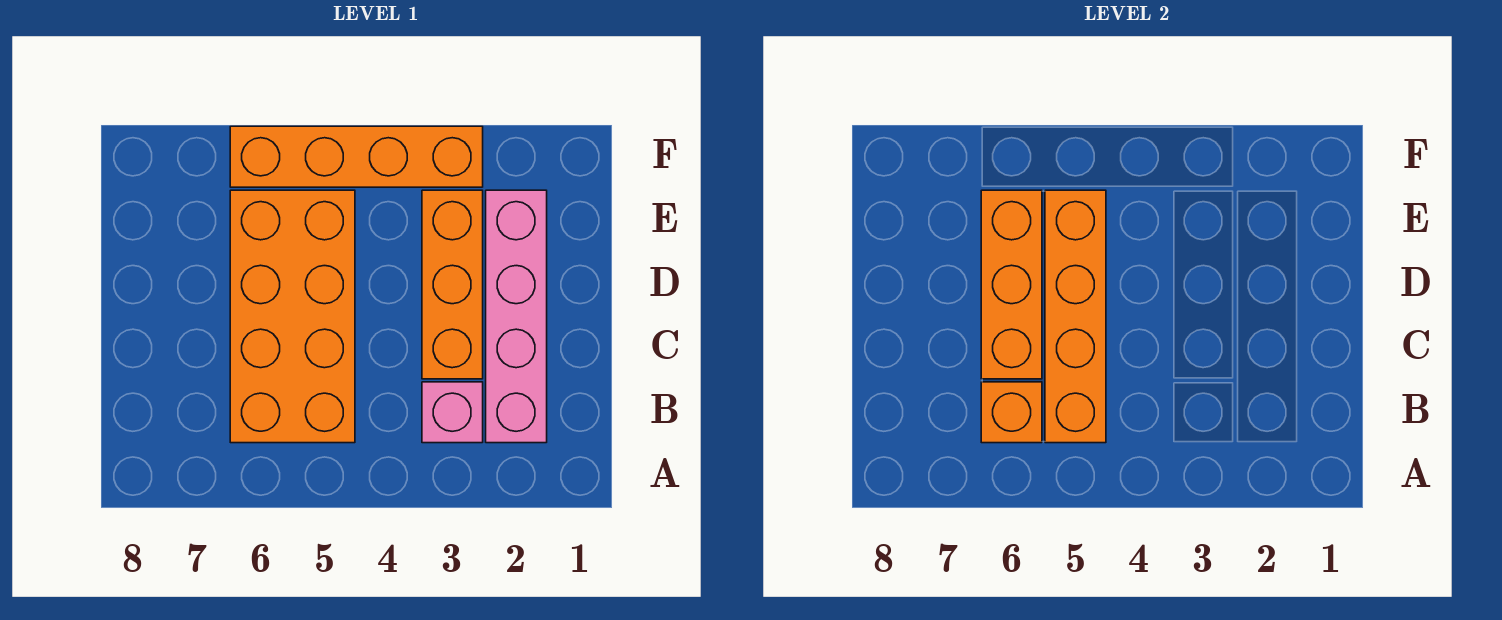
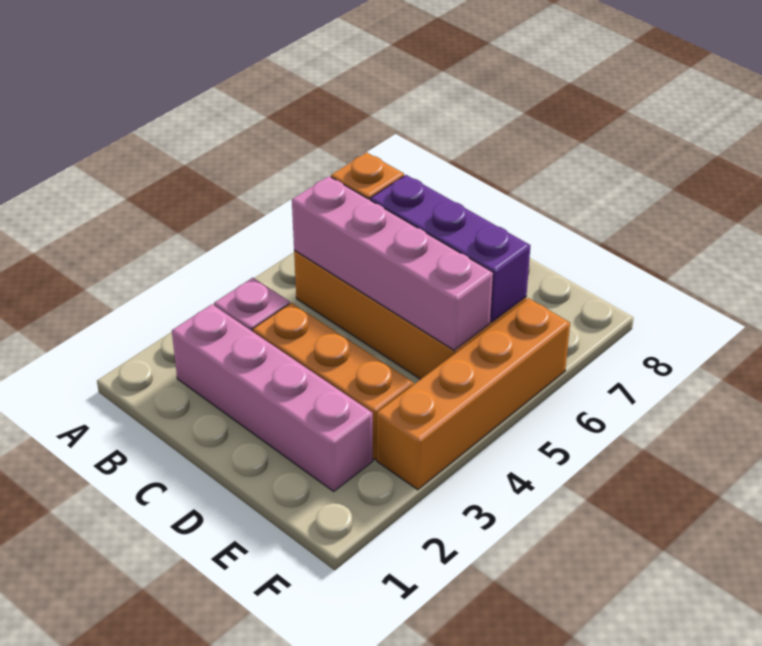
orange 1x4 brick [1045,190,1106,443] -> pink 1x4 brick [292,176,493,350]
orange 1x3 brick [981,190,1042,379] -> purple 1x3 brick [370,175,531,322]

